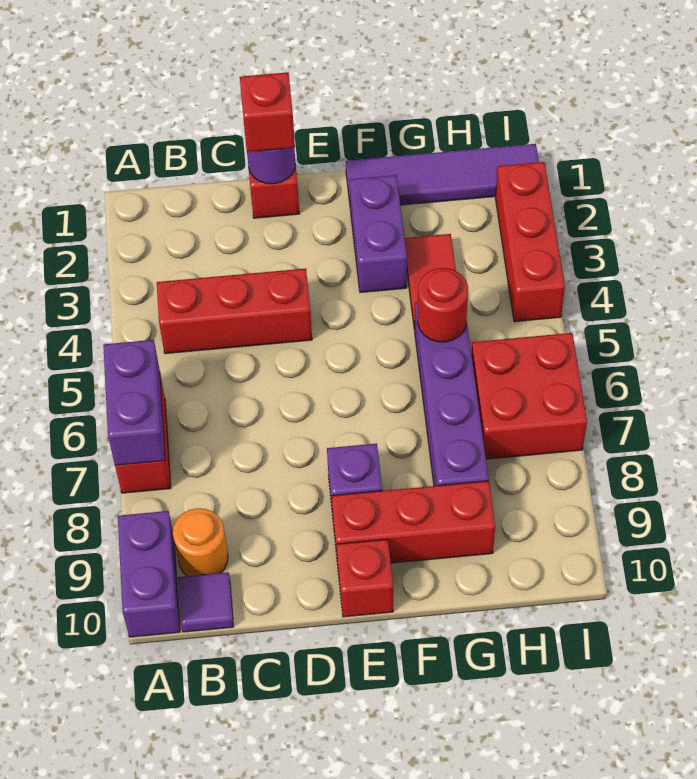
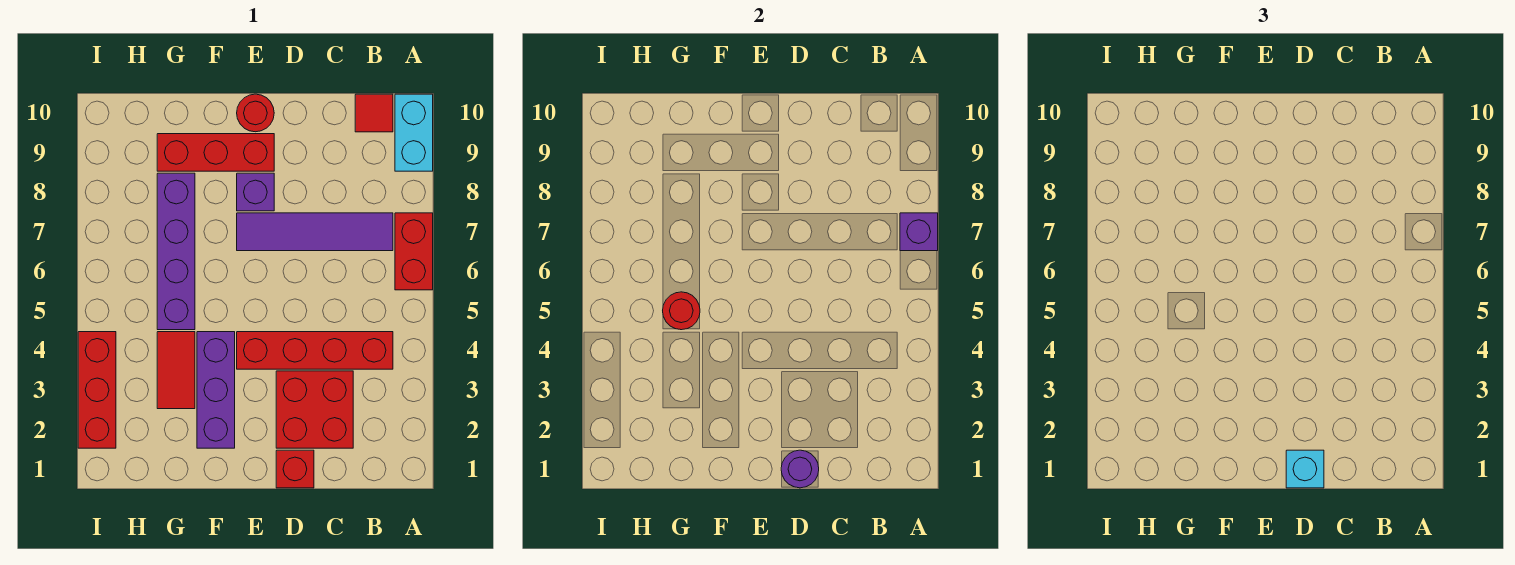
purple 1x2 brick [103,340,165,465] -> purple 1x1 brick [900,213,938,251]
purple 1x2 brick [118,511,180,637] -> cyan 1x2 brick [395,94,433,171]
red 1x3 brick [157,268,312,354] -> red 1x4 brick [237,332,393,369]
orange 1x1 round brick [173,508,228,576] -> none
purple 1x1 tile [178,572,234,632] -> red 1x1 tile [355,94,393,132]
red 1x1 brick [240,72,295,152] -> cyan 1x1 brick [1286,450,1324,488]
red 1x1 brick [337,539,393,617] -> red 1x1 round brick [237,94,274,132]
purple 1x4 tile [346,144,539,205] -> purple 1x4 tile moved to [237,213,393,251]
purple 1x2 brick [350,175,407,293] -> purple 1x3 brick [197,332,235,448]
red 2x2 brick [471,333,587,459] -> red 2x2 brick moved to [276,371,353,448]

